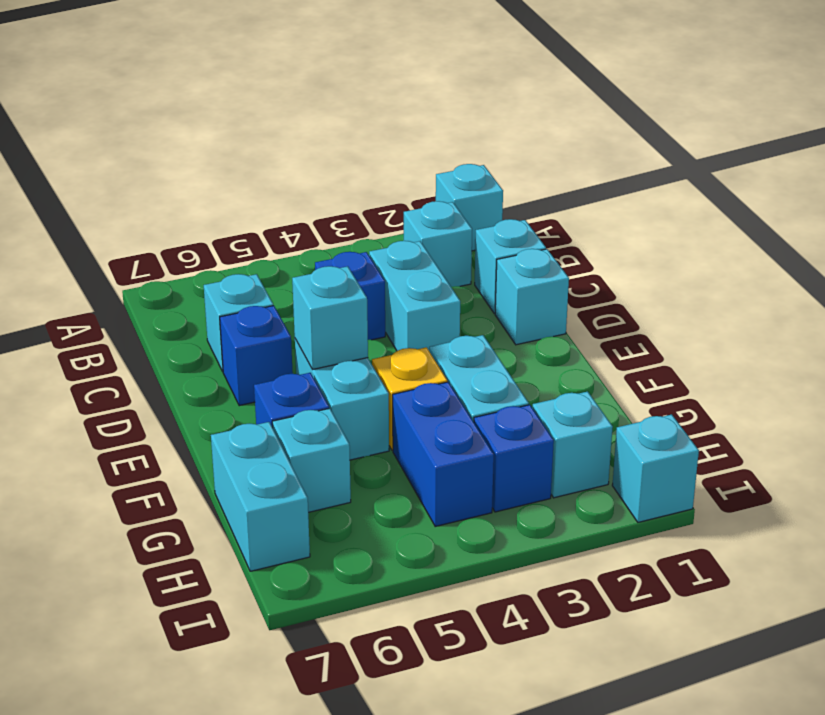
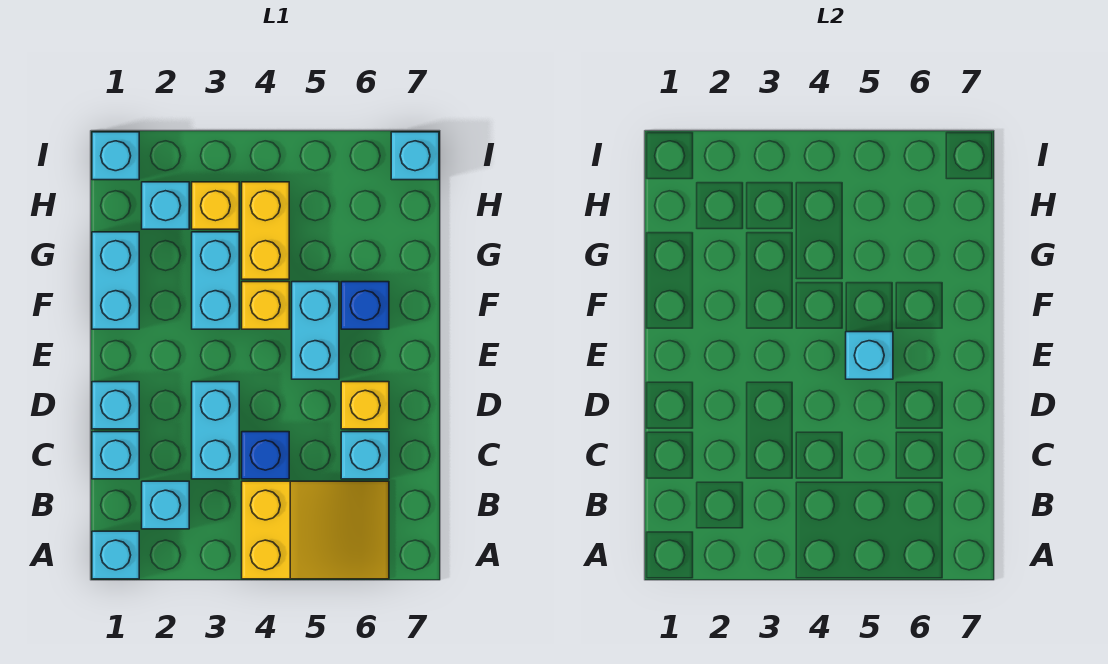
none -> yellow 2x3 slope [242,481,389,579]
blue 1x1 brick [220,306,293,406] -> yellow 1x1 brick [341,382,389,429]
blue 1x2 brick [393,382,494,526] -> yellow 1x2 brick [242,182,289,279]
cyan 1x1 brick [272,408,351,512] -> cyan 1x1 brick moved to [391,132,439,180]
cyan 1x2 brick [211,422,310,571] -> cyan 1x2 brick moved to [92,232,139,329]
blue 1x1 brick [474,405,554,512] -> yellow 1x1 brick [192,182,239,229]

